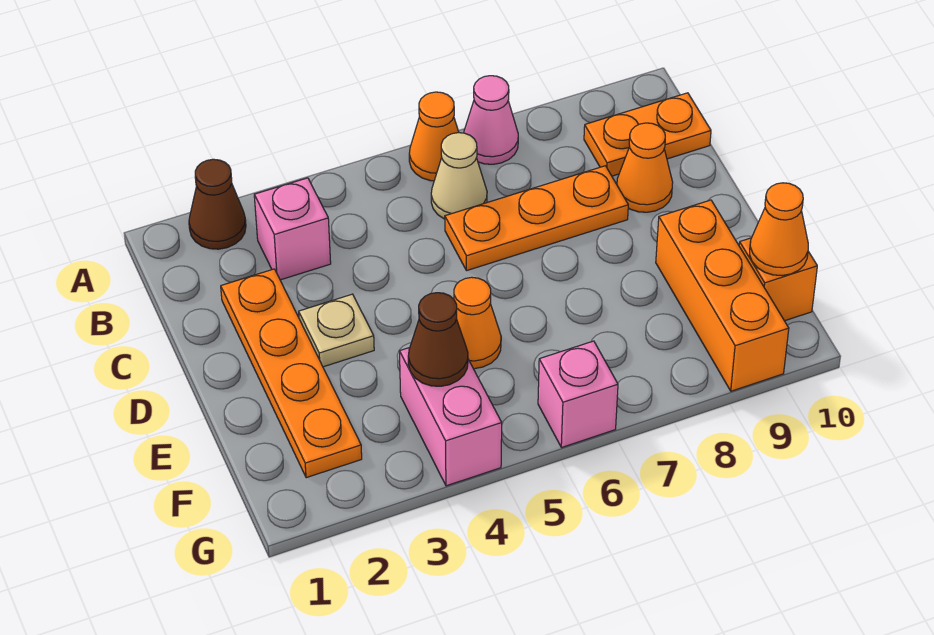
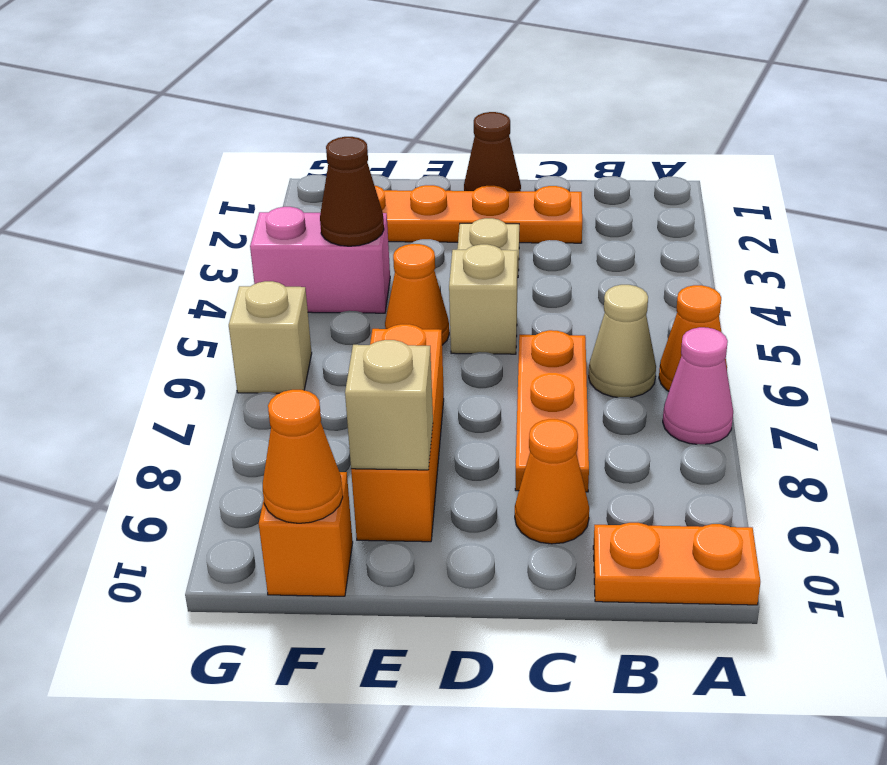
brown 1x1 cone [189,159,246,249] -> brown 1x1 cone moved to [464,112,521,191]
pink 1x1 brick [254,178,331,280] -> none
orange 1x2 plate [584,93,711,176] -> orange 1x2 plate turned to [593,523,760,605]
none -> tan 1x1 brick [449,244,517,354]
orange 1x3 brick [656,200,789,391] -> orange 1x3 brick turned to [351,324,444,542]
none -> tan 1x1 brick [345,340,433,470]
pink 1x1 brick [538,341,618,448] -> tan 1x1 brick [229,281,312,393]

